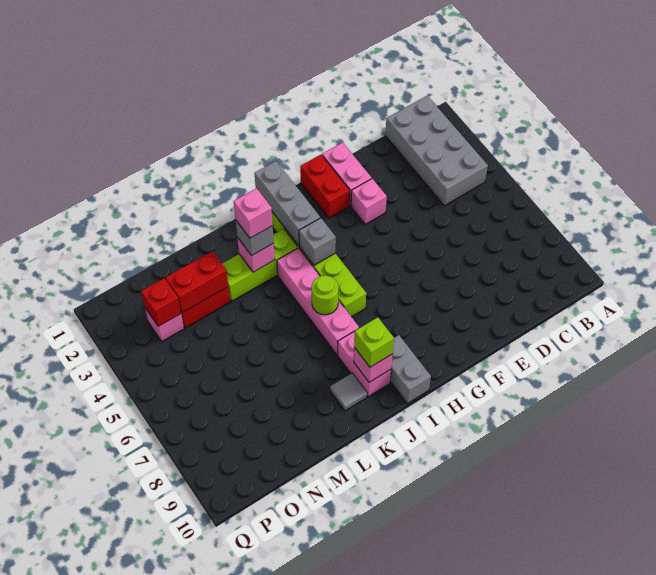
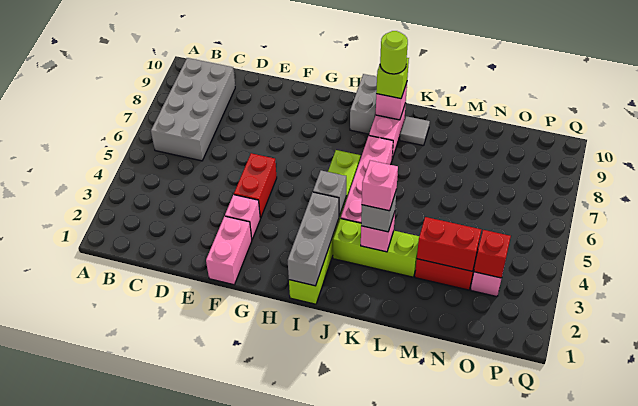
grey 2x4 brick [385,96,488,206] -> grey 2x4 brick moved to [151,58,235,161]
red 1x2 brick [300,155,350,218] -> red 1x2 brick moved to [234,153,277,218]
lime 1x1 round brick [312,275,338,315] -> lime 1x1 round brick moved to [380,31,408,74]

